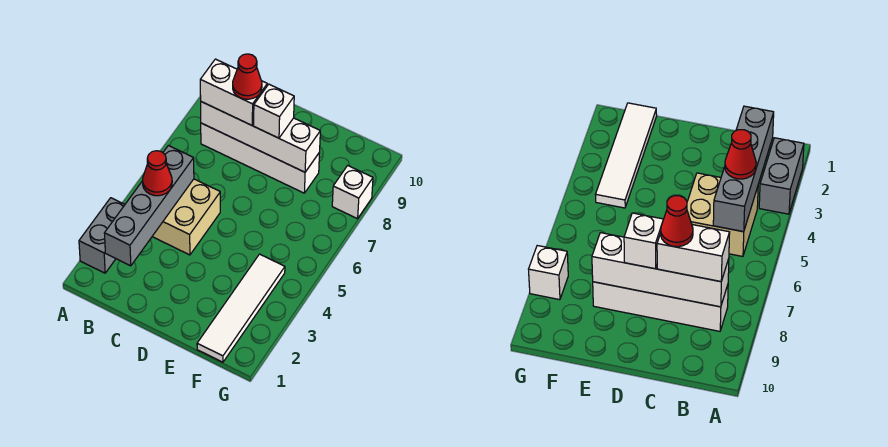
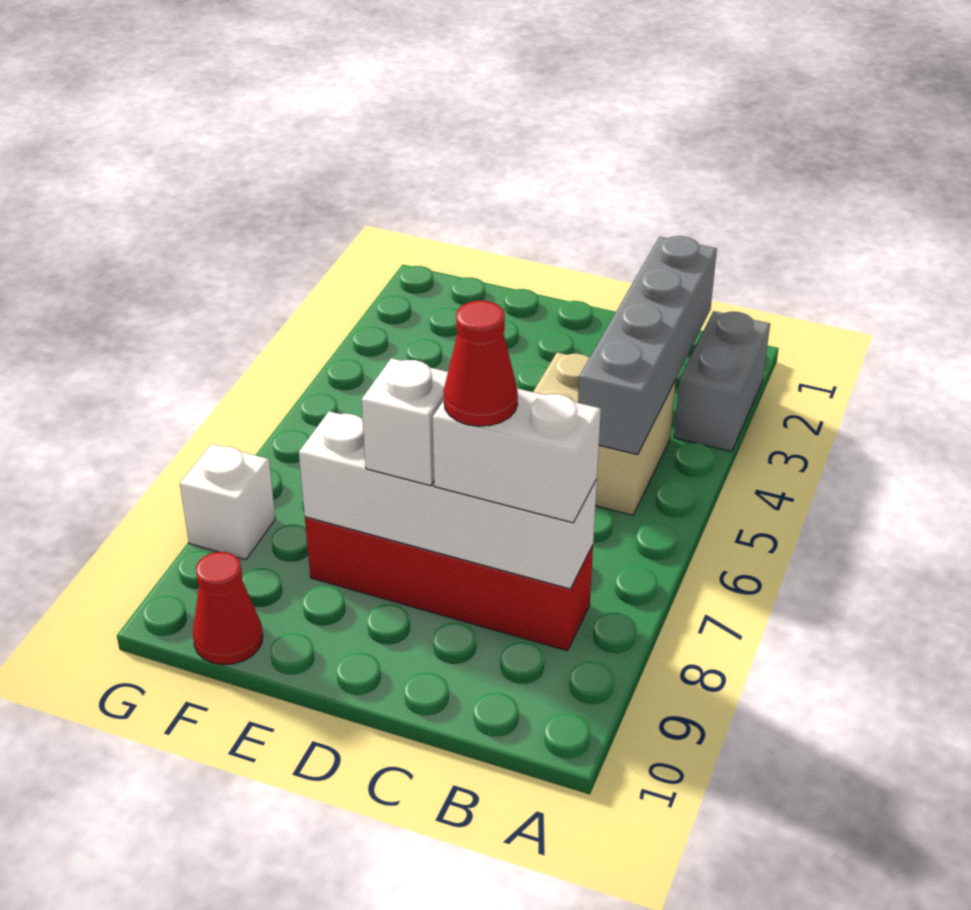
red 1x1 cone [143,151,172,196] -> red 1x1 cone moved to [193,552,263,665]
white 1x4 brick [201,123,320,193] -> red 1x4 brick [305,517,593,651]
white 1x4 tile [197,254,285,362] -> none

